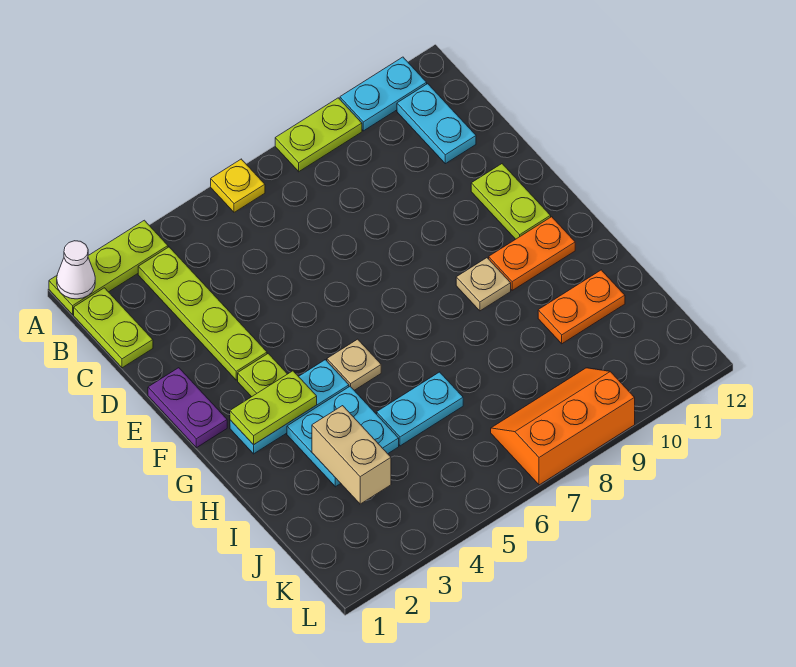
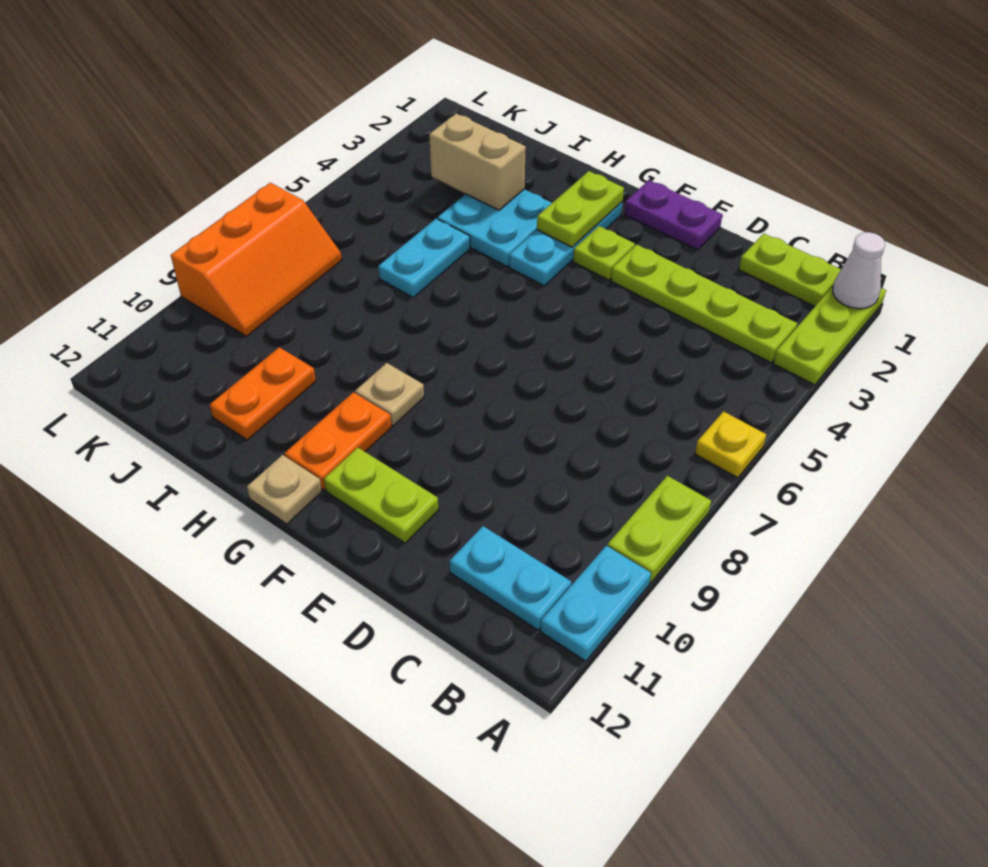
tan 1x1 plate [327,339,381,390] -> tan 1x1 plate moved to [247,455,322,524]

